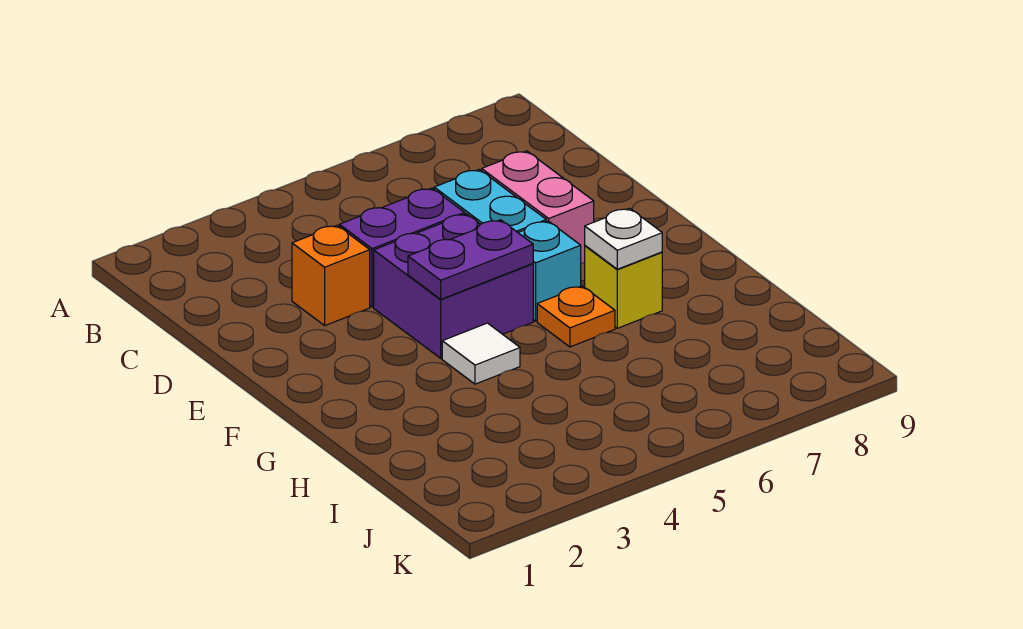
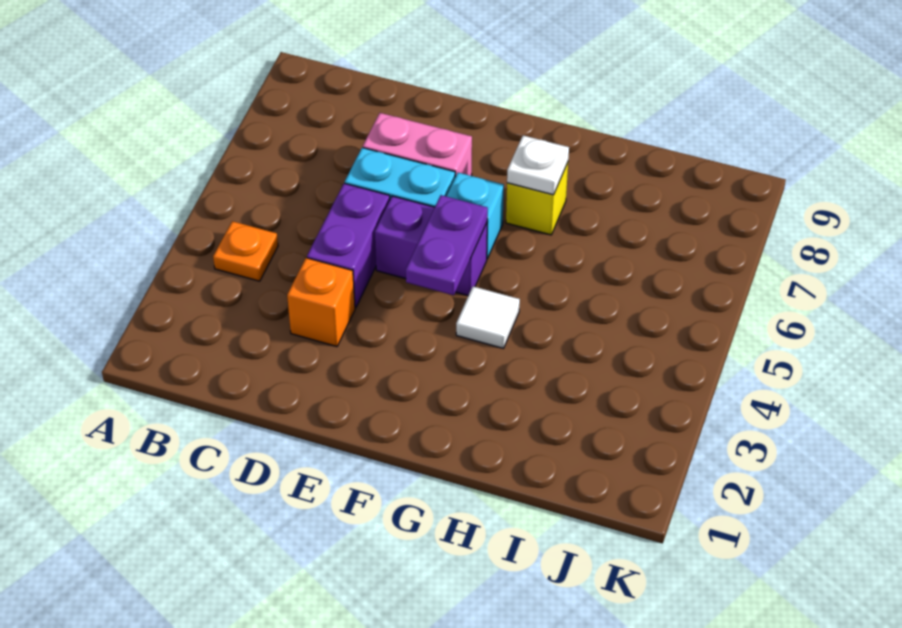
purple 2x2 brick [374,214,533,358] -> purple 1x2 brick [375,196,487,295]
orange 1x1 plate [537,286,615,347] -> orange 1x1 plate moved to [213,221,278,281]

